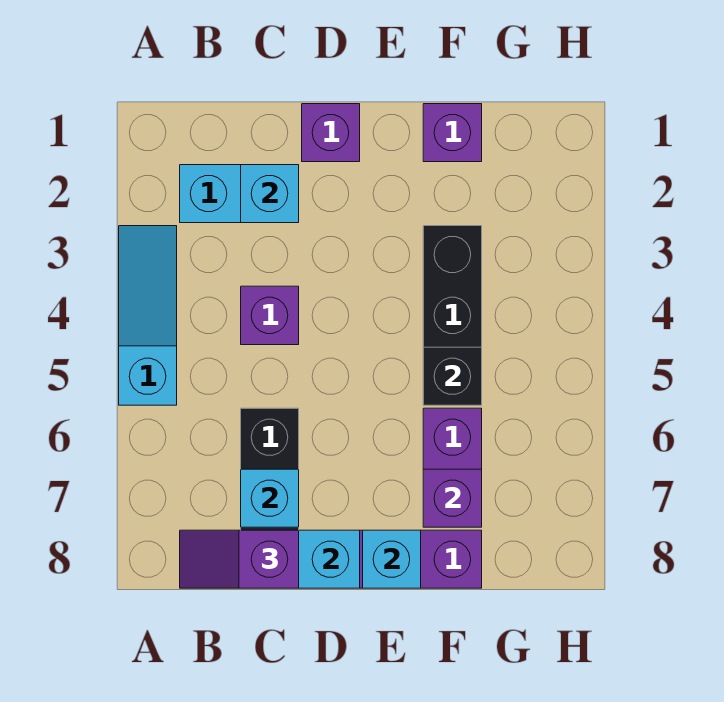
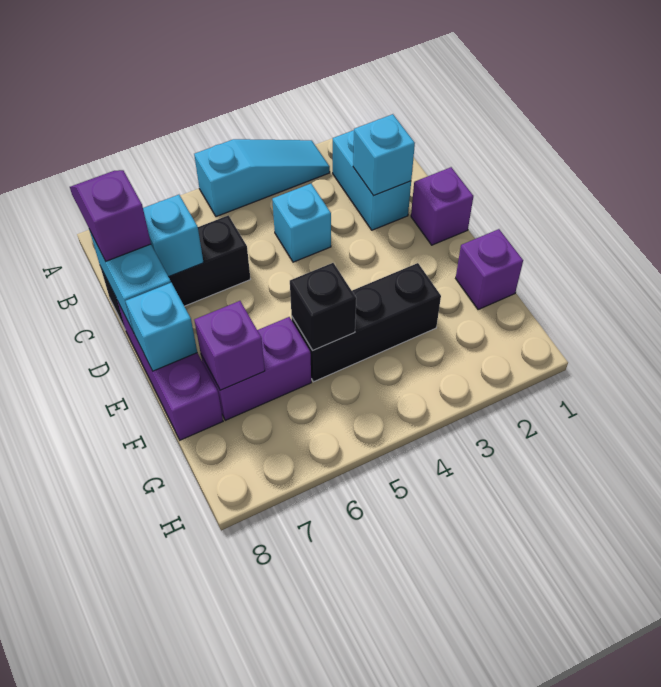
purple 1x1 brick [241,286,299,345] -> cyan 1x1 brick [272,184,331,262]

